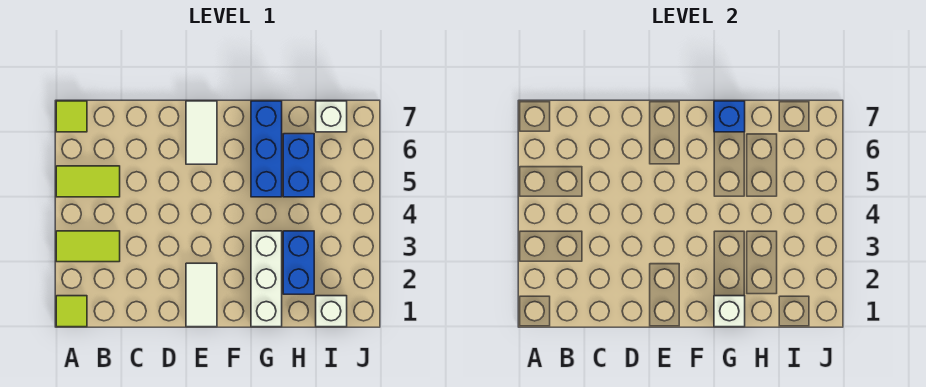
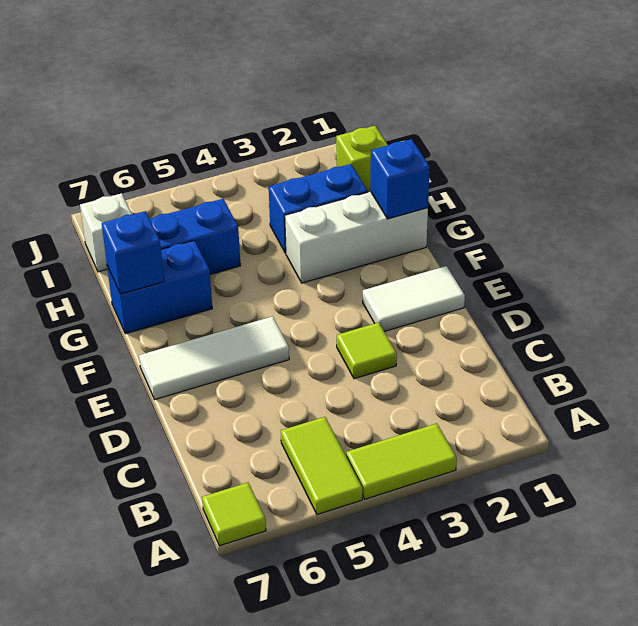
lime 1x1 tile [56,296,87,327] -> lime 1x1 tile moved to [337,322,397,379]
lime 1x2 tile [56,231,120,262] -> lime 1x2 tile turned to [346,424,457,499]
white 1x2 tile [186,101,217,164] -> white 1x3 tile [139,316,289,399]
white 1x1 brick [714,296,745,327] -> blue 1x1 brick [370,139,430,219]
blue 1x3 brick [251,101,282,197] -> blue 1x2 brick [107,240,212,334]
white 1x1 brick [316,296,347,327] -> lime 1x1 brick [336,126,388,192]

